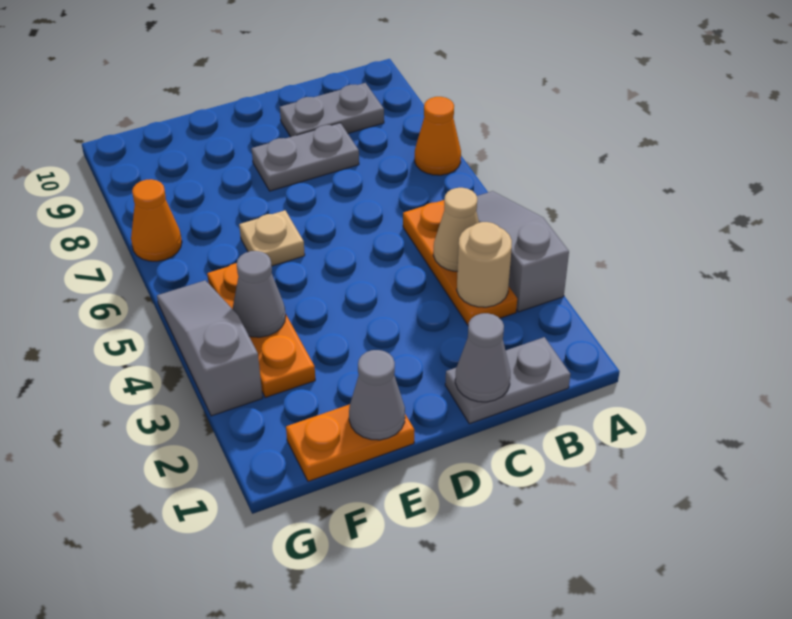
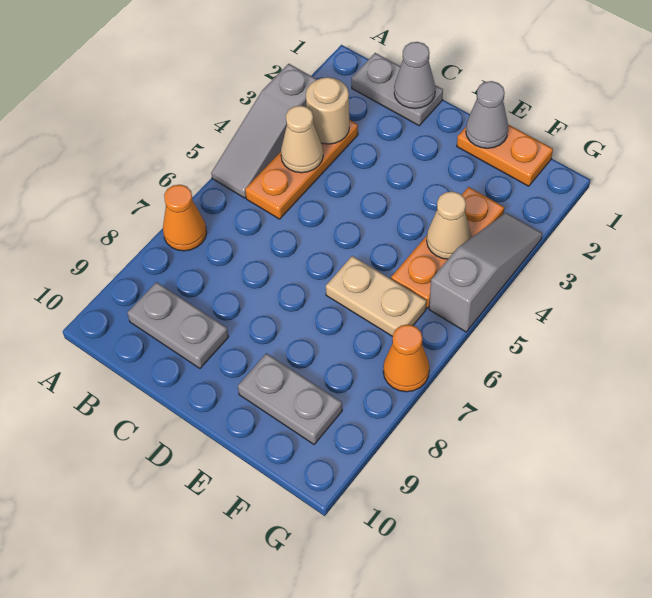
grey 1x2 plate [252,123,359,191] -> grey 1x2 plate moved to [238,353,342,444]
tan 1x1 plate [239,210,305,266] -> tan 1x2 plate [326,256,427,337]
grey 1x1 cone [233,251,286,337] -> tan 1x1 cone [427,191,471,259]
grey 1x3 slope [157,280,263,416] -> grey 1x3 slope turned to [429,213,542,332]

